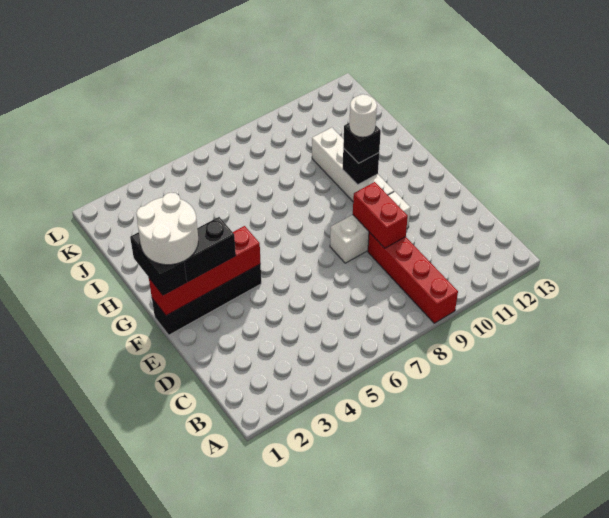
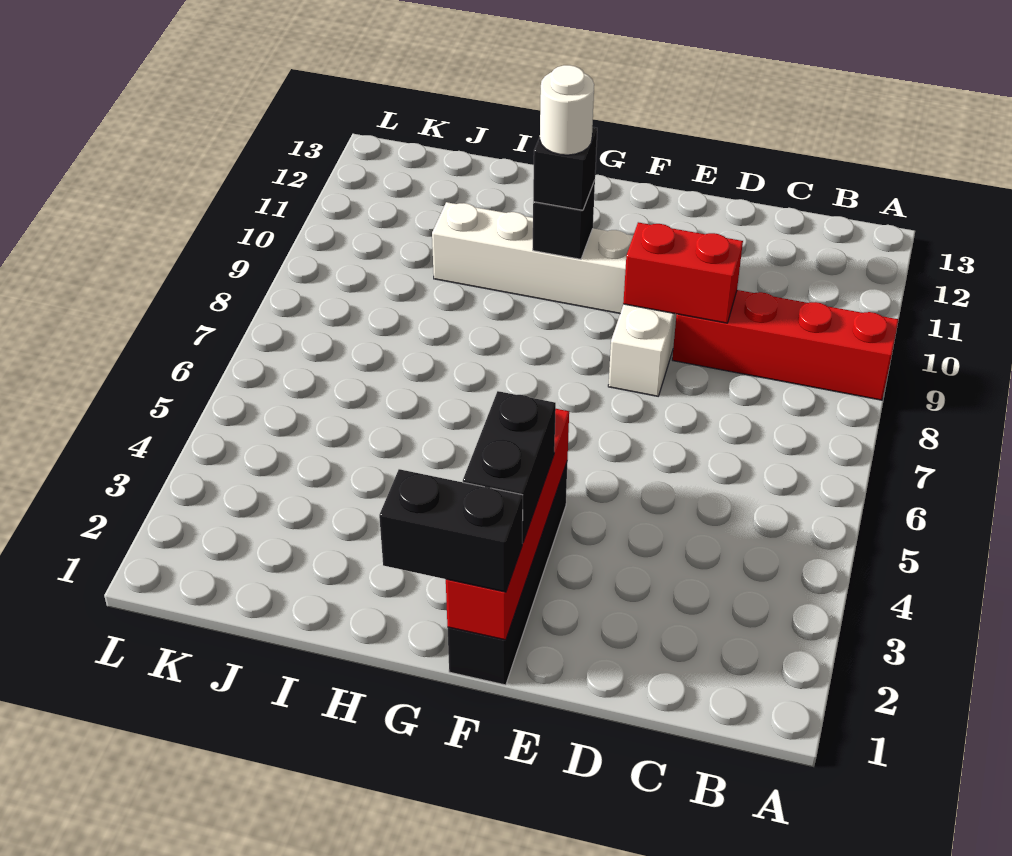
white 2x2 round brick [136,193,198,265] -> none

